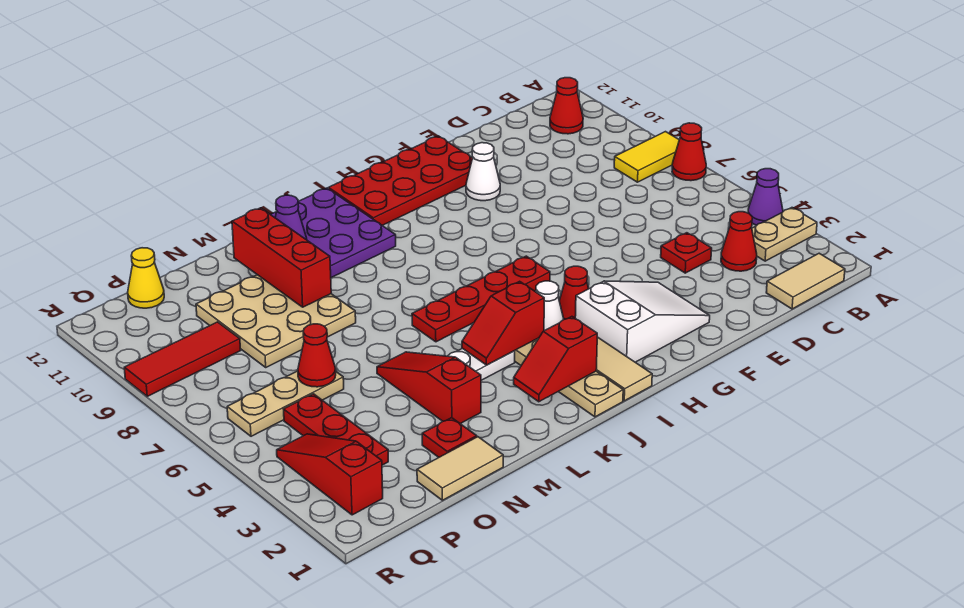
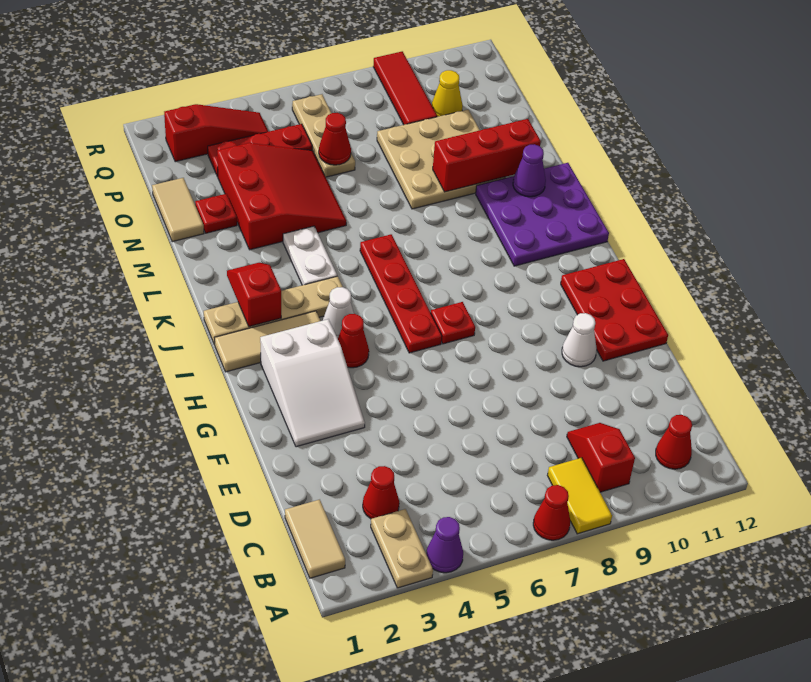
red 1x1 plate [661,233,712,273] -> red 1x1 plate moved to [431,302,475,344]
red 2x4 plate [329,136,472,225] -> red 2x3 plate [561,259,668,361]
red 1x2 slope [462,281,544,365] -> red 1x2 slope moved to [567,423,635,492]
red 1x3 slope [377,352,481,424] -> red 3x3 slope [217,143,346,250]
yellow 1x1 cone [128,248,164,308] -> yellow 1x1 cone moved to [432,70,463,117]

